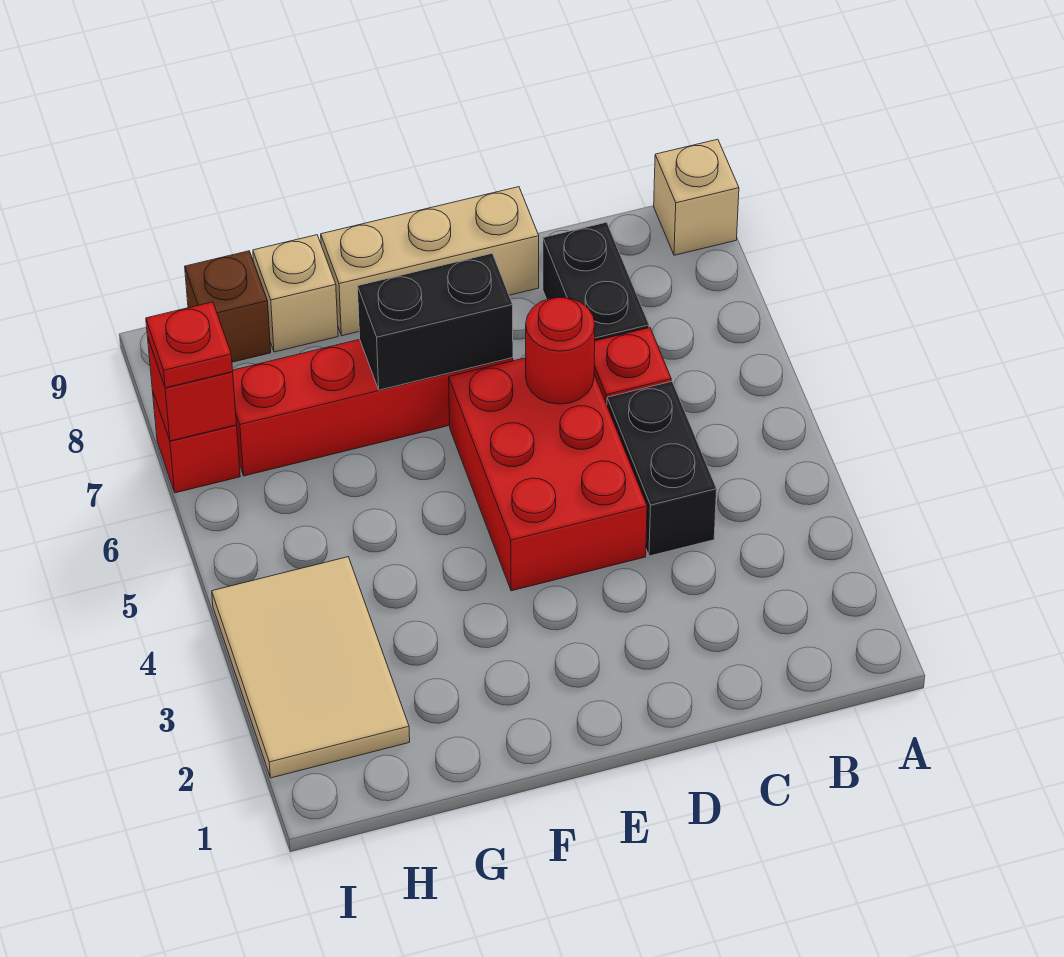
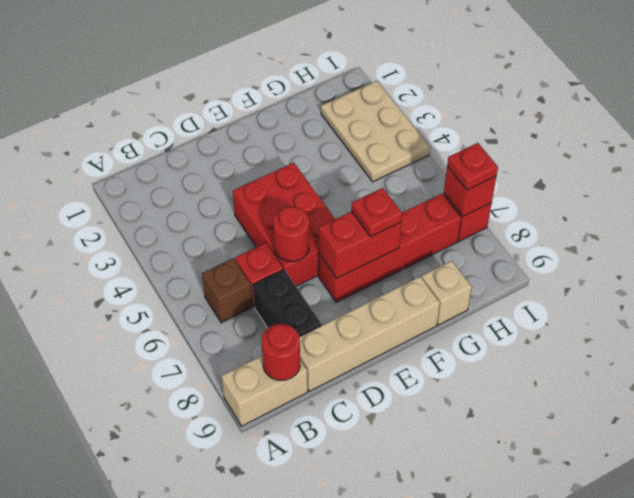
tan 1x1 brick [654,139,739,255] -> tan 1x2 brick [221,356,308,426]
none -> red 1x1 round brick [261,324,300,380]
black 1x2 brick [607,381,717,556] -> none
tan 1x3 brick [321,187,539,336] -> tan 1x4 brick [300,277,440,391]
black 1x2 brick [358,254,513,390] -> red 1x2 brick [319,211,401,278]
none -> red 1x1 plate [352,188,402,237]
tan 2x3 tile [212,557,410,778] -> tan 2x3 plate [321,81,430,182]
brown 1x1 brick [185,251,271,362] -> brown 1x1 brick moved to [202,258,252,323]

